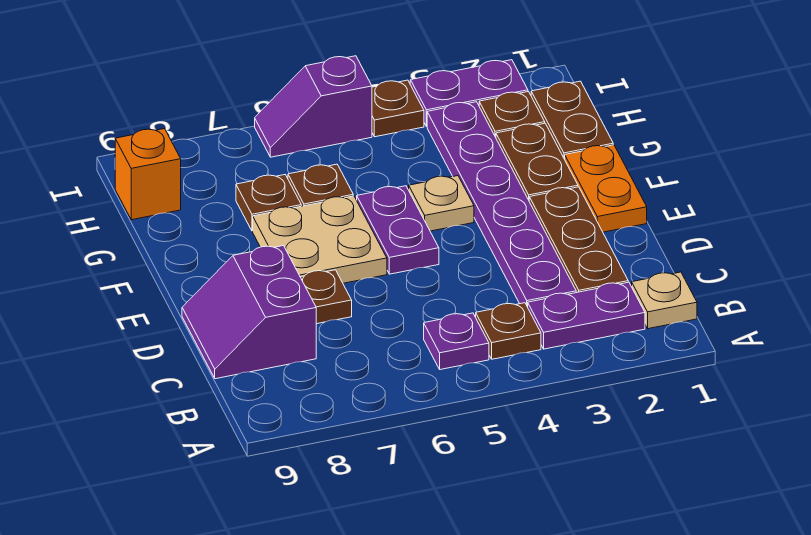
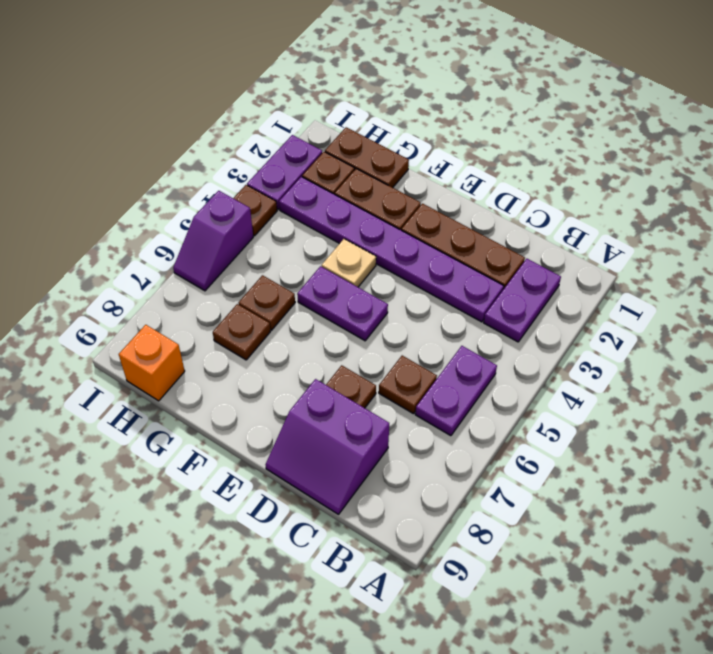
tan 1x1 plate [632,272,697,329] -> none
brown 1x1 plate [476,303,541,359] -> brown 1x1 plate moved to [379,356,437,414]
purple 1x1 plate [424,313,489,370] -> purple 1x2 plate [415,346,497,436]
orange 1x2 plate [565,145,647,232] -> none
tan 2x2 plate [253,196,387,283] -> none

